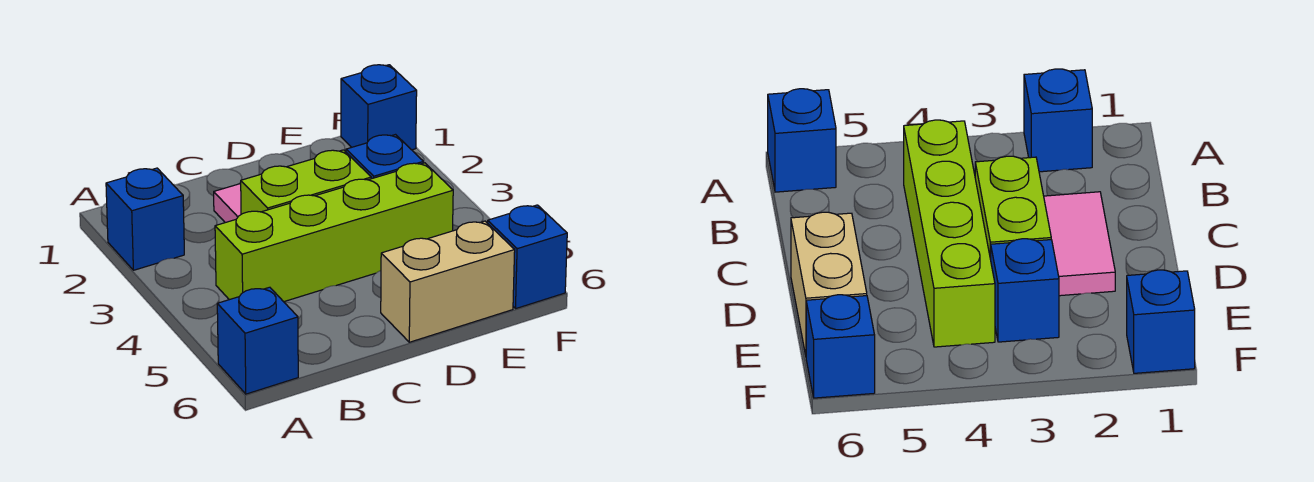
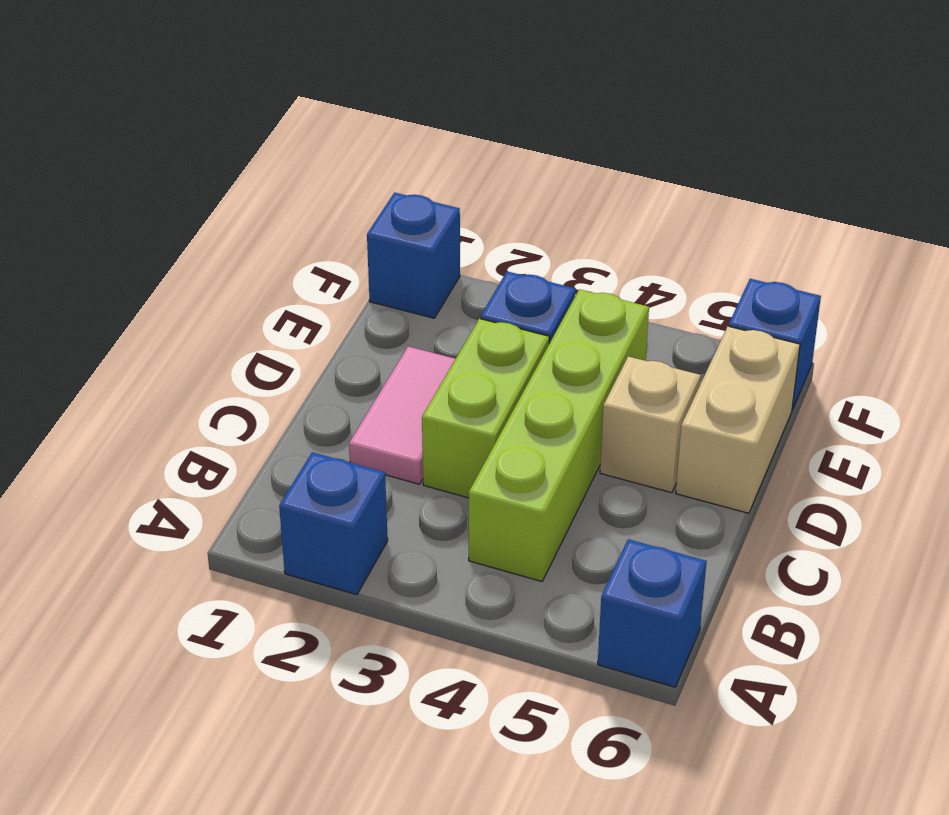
none -> tan 1x1 brick [600,356,701,493]

